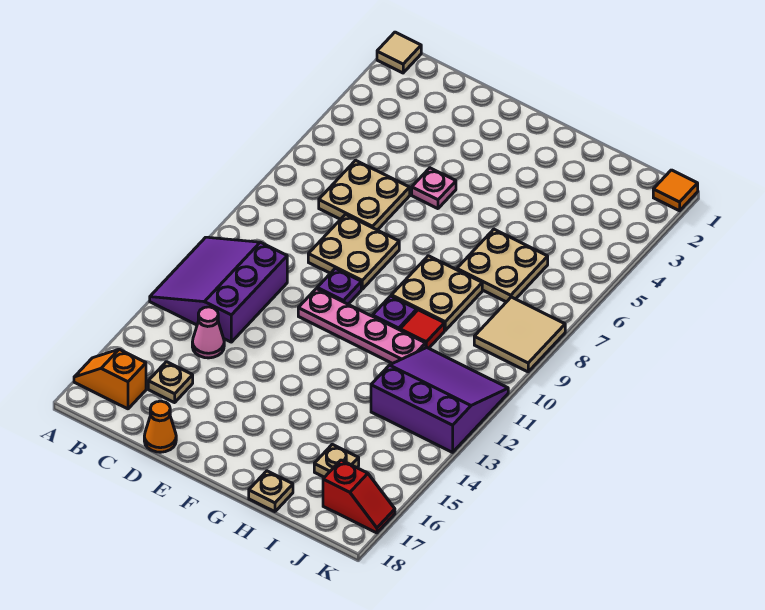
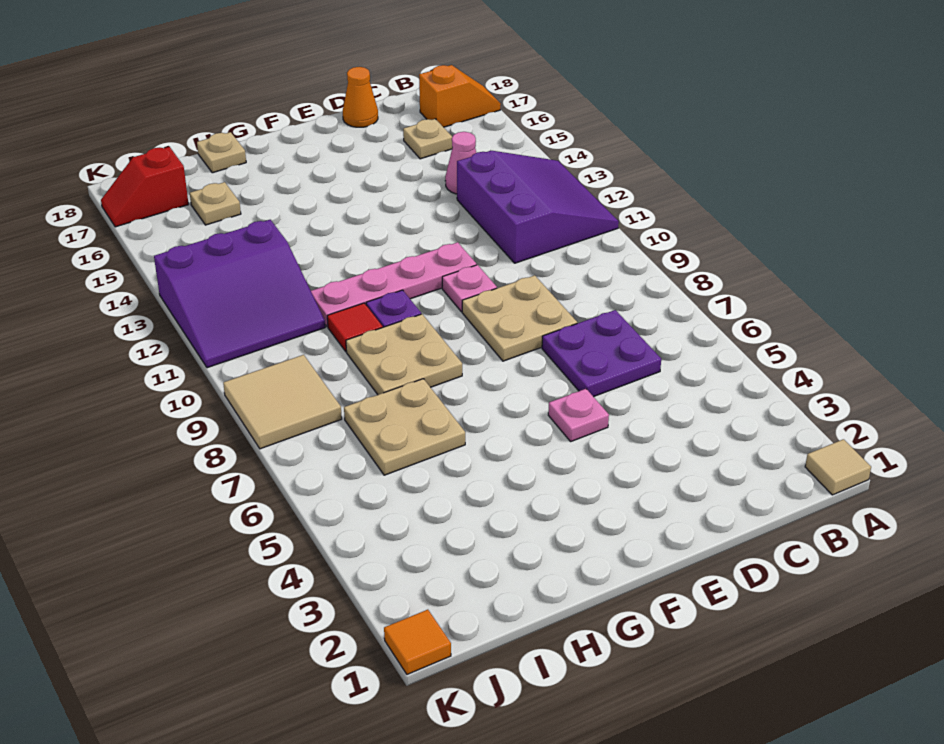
tan 2x2 plate [319,160,410,230] -> purple 2x2 plate [542,310,661,397]
purple 1x1 plate [317,268,361,304] -> pink 1x1 plate [442,265,497,312]

